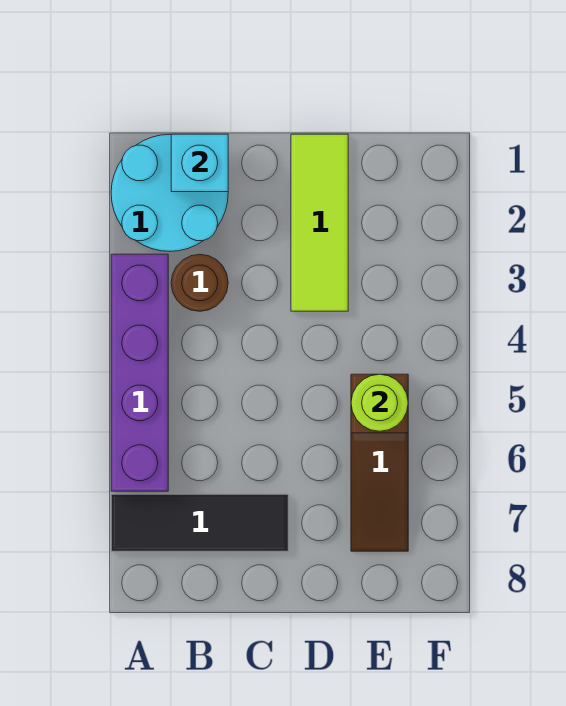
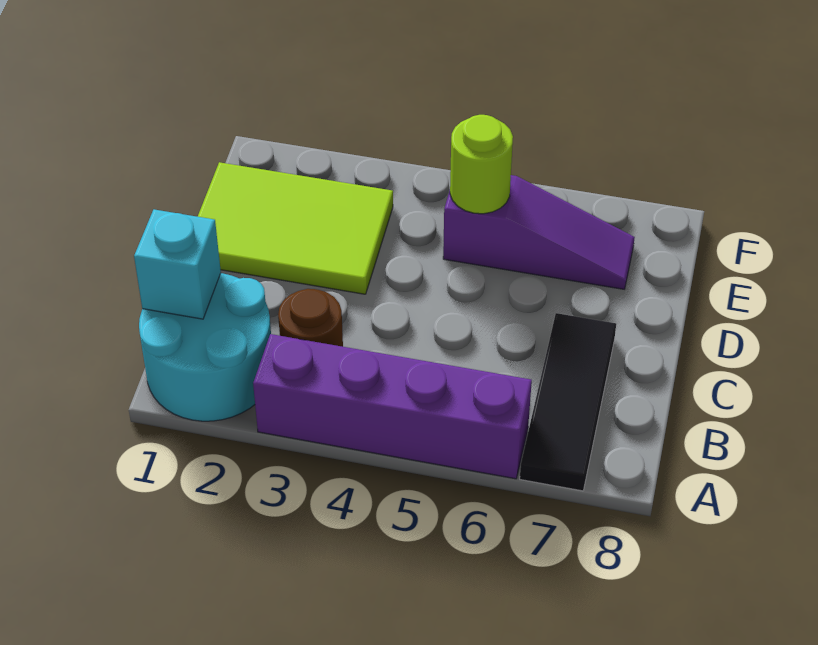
lime 1x3 tile [291,134,348,311] -> lime 2x3 tile [198,162,393,294]
brown 1x3 slope [351,374,408,551] -> purple 1x3 slope [443,175,635,289]

